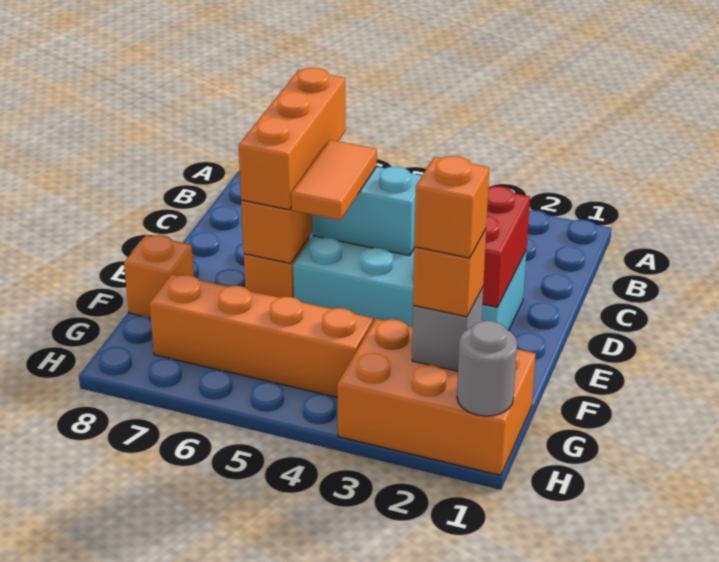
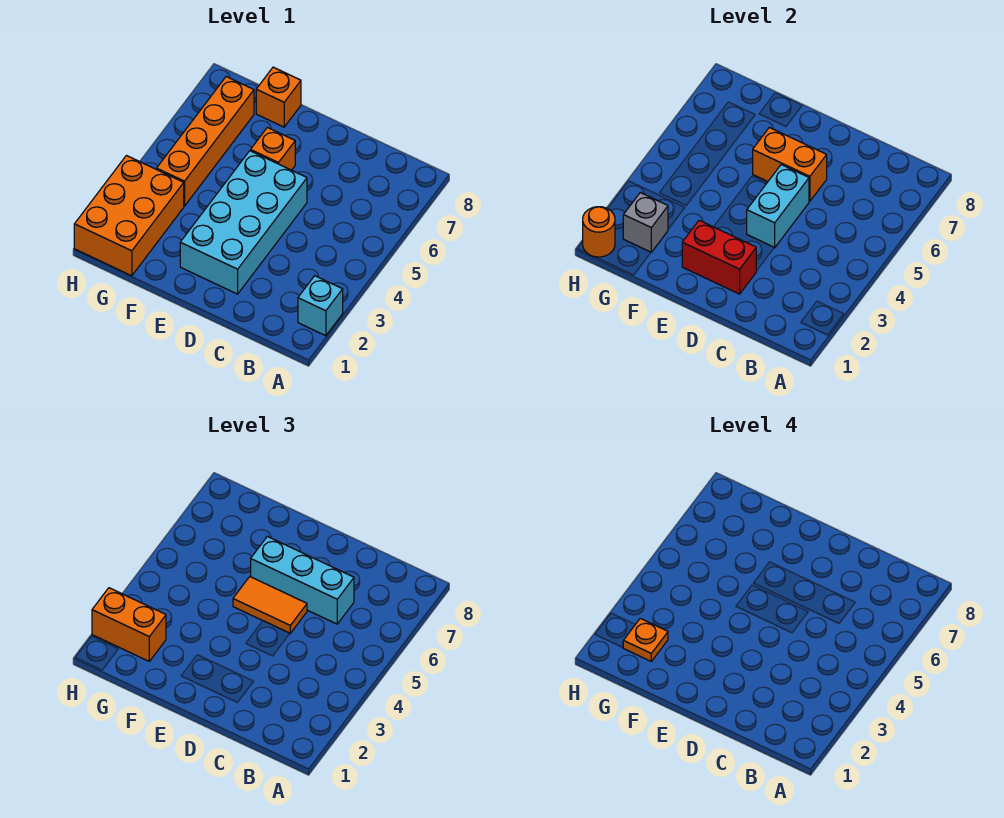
none -> cyan 1x1 brick [298,276,343,336]
orange 1x3 brick [239,68,346,210] -> cyan 1x3 brick [251,536,354,624]
orange 1x1 brick [413,229,486,317] -> orange 1x2 brick [92,588,166,661]
orange 1x1 brick [414,156,489,258] -> orange 1x1 plate [623,618,668,661]
grey 1x1 round brick [457,321,517,416] -> orange 1x1 round brick [583,207,615,257]

